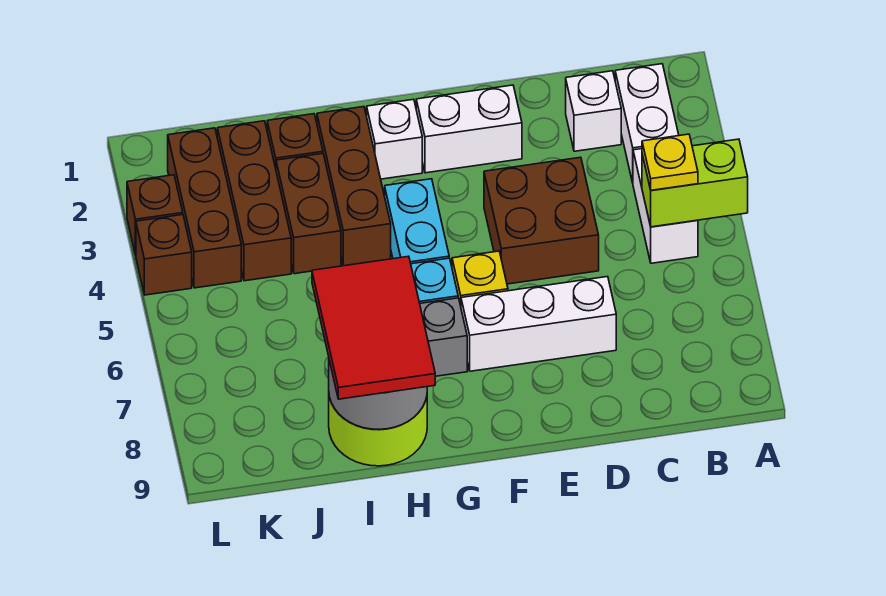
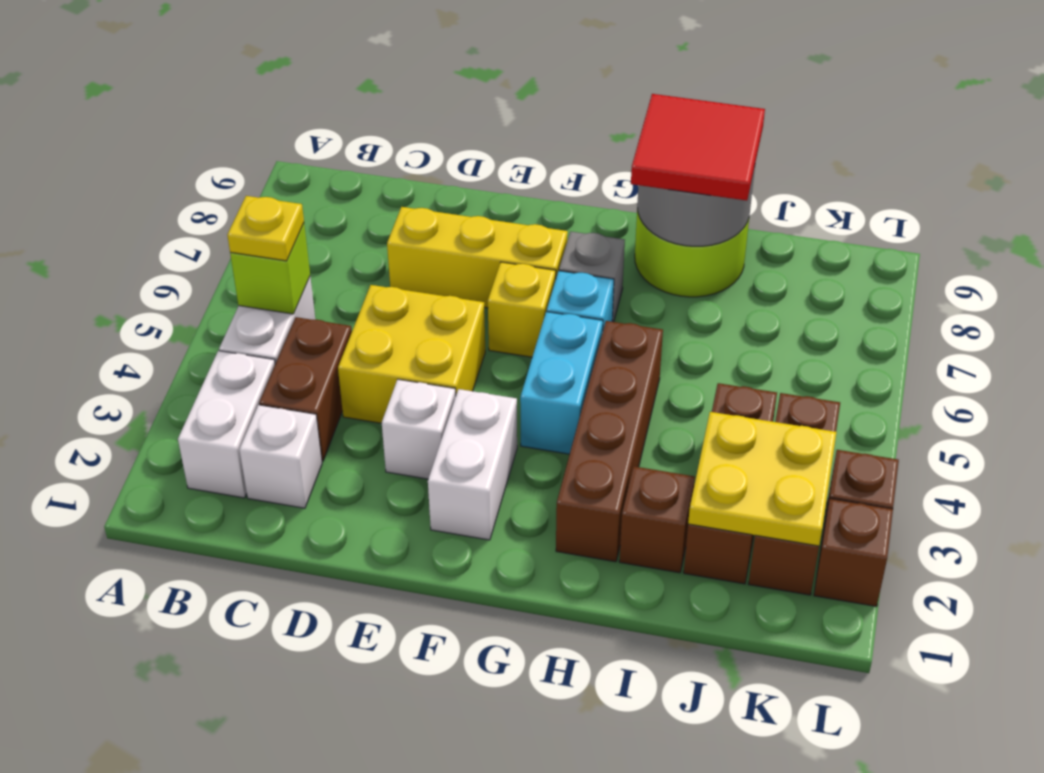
lime 1x2 brick [642,139,748,227] -> lime 1x1 brick [230,224,310,314]
brown 2x2 brick [484,157,599,284] -> yellow 2x2 brick [338,285,485,423]
white 1x3 brick [461,277,616,371] -> yellow 1x3 brick [387,207,568,308]
white 1x2 brick [416,85,522,173] -> white 1x2 brick turned to [428,389,517,540]
white 1x1 brick [367,99,422,179] -> white 1x1 brick moved to [382,379,456,479]
brown 1x3 brick [317,107,391,266] -> brown 1x4 brick [556,321,663,562]
red 2x3 tile [312,256,435,399] -> red 2x2 tile [631,94,765,201]
brown 1x2 brick [276,153,341,274] -> brown 1x2 brick moved to [259,317,352,461]
none -> yellow 2x2 plate [688,412,836,546]
brown 1x1 brick [136,215,192,295] -> brown 1x1 brick moved to [814,499,893,606]

